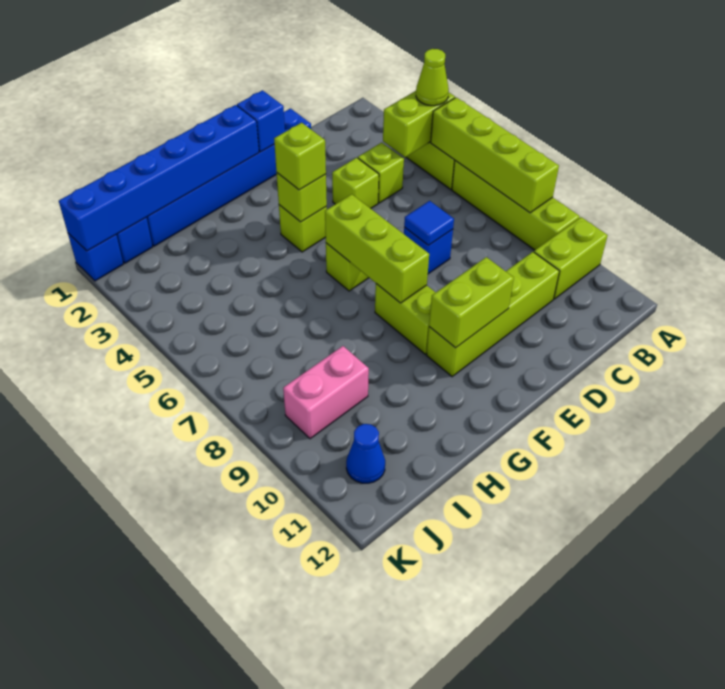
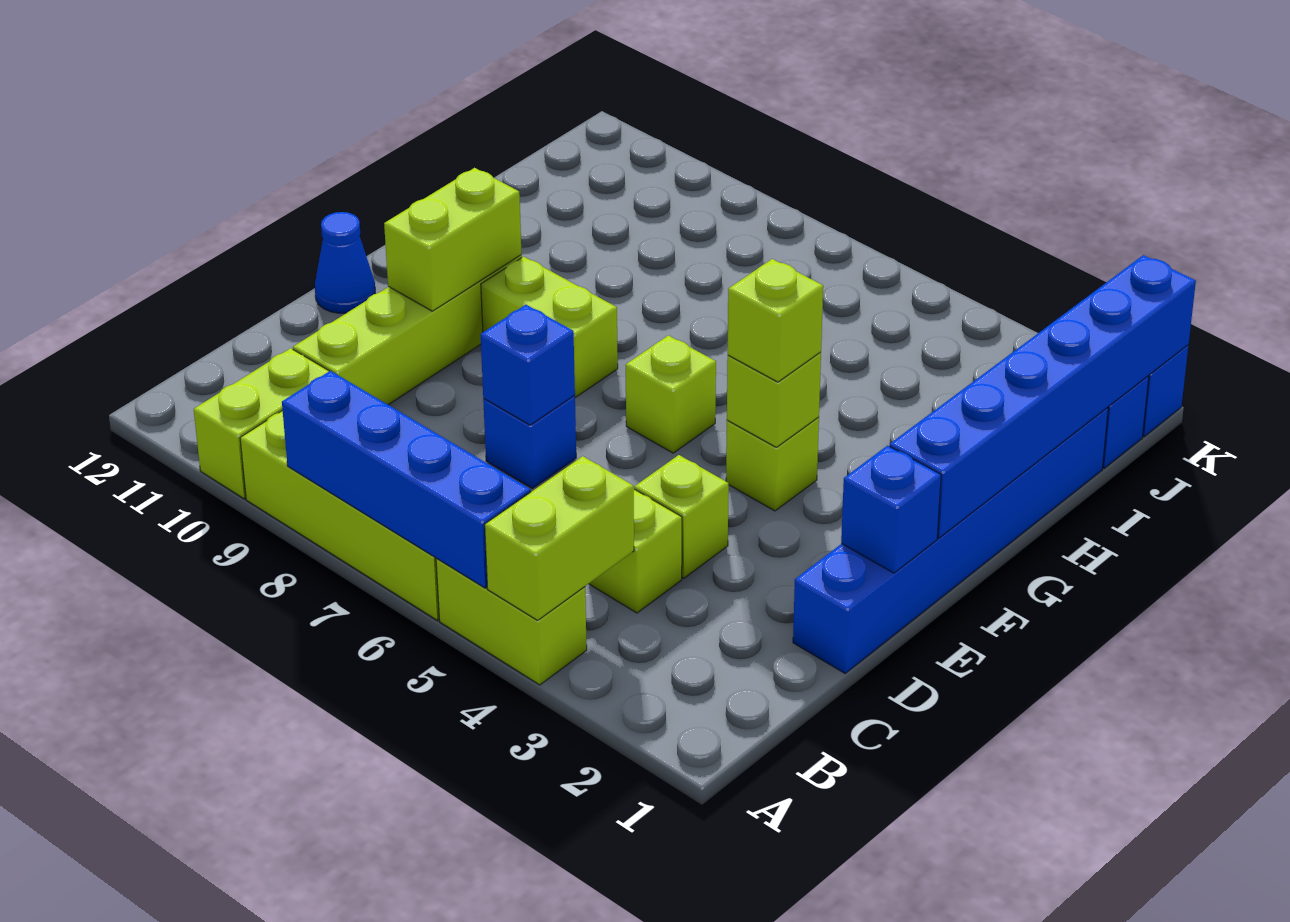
lime 1x1 cone [416,49,449,106] -> none
lime 1x4 brick [431,97,559,213] -> blue 1x4 brick [282,371,531,588]
blue 1x1 tile [404,201,454,245] -> blue 1x1 brick [481,305,575,425]
lime 1x3 brick [325,194,429,303] -> none
pink 1x2 brick [283,346,369,439] -> none
blue 1x1 cone [346,424,385,483] -> blue 1x1 cone moved to [315,212,375,313]

